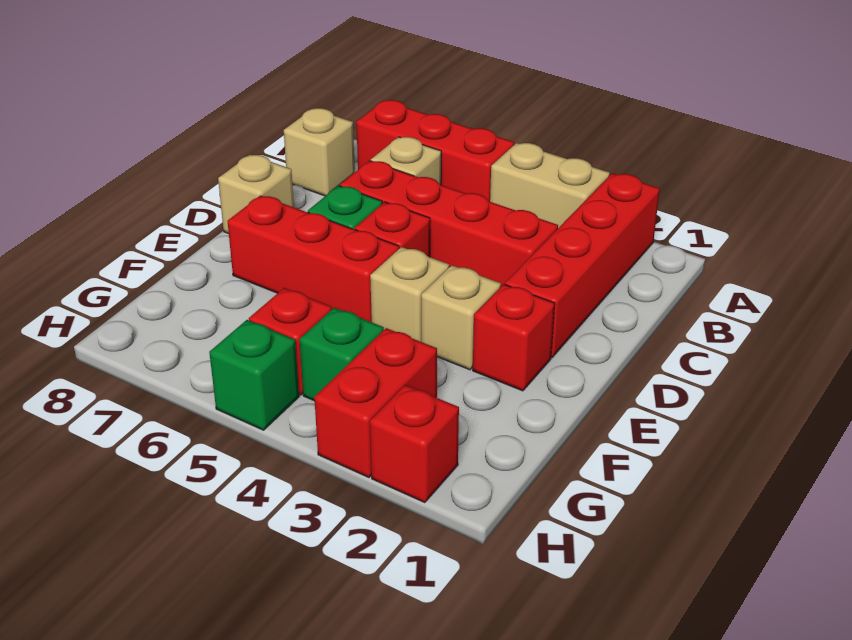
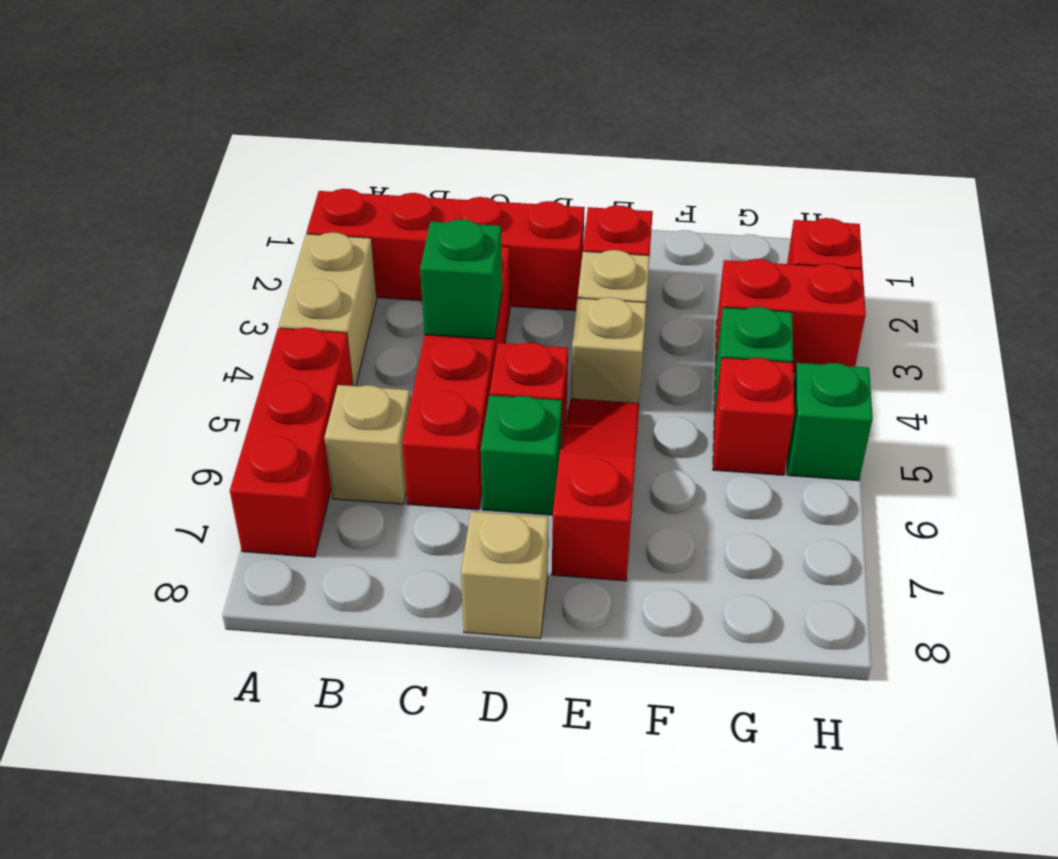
tan 1x1 brick [284,108,355,196] -> none
none -> green 1x1 brick [420,219,502,339]
red 1x3 brick [228,195,399,322] -> red 1x3 slope [552,399,639,581]

